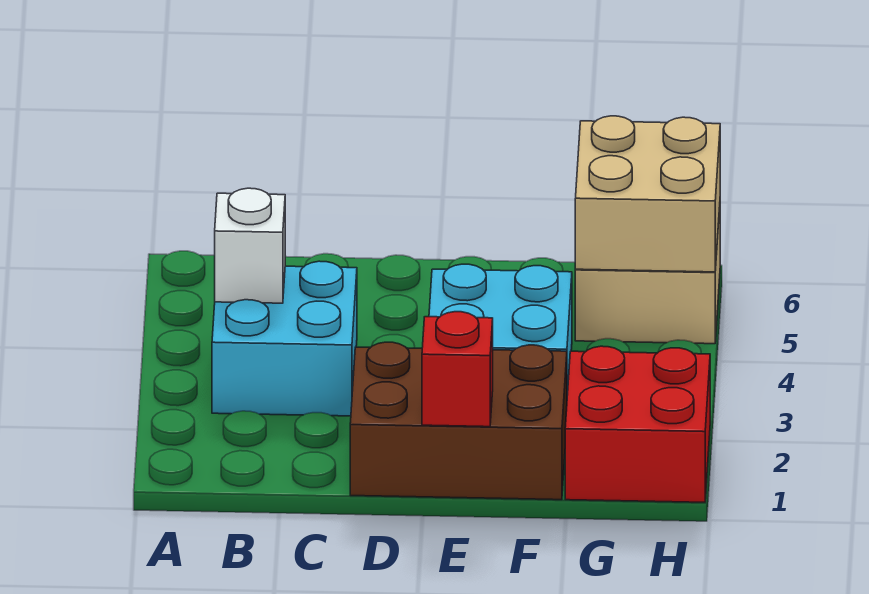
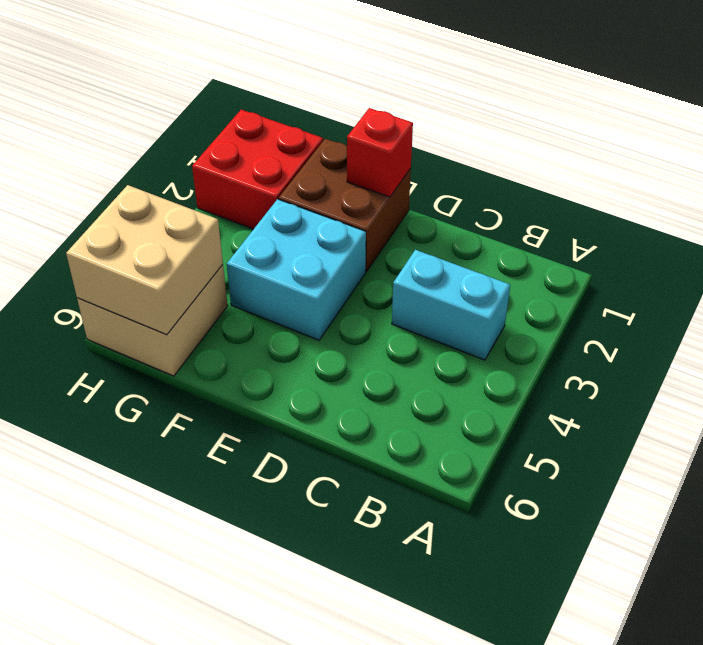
cyan 2x2 brick [212,261,357,416] -> cyan 1x2 brick [392,250,510,360]
white 1x1 brick [215,188,285,303] -> none
brown 2x3 brick [350,342,567,500] -> brown 2x2 brick [279,139,411,272]

